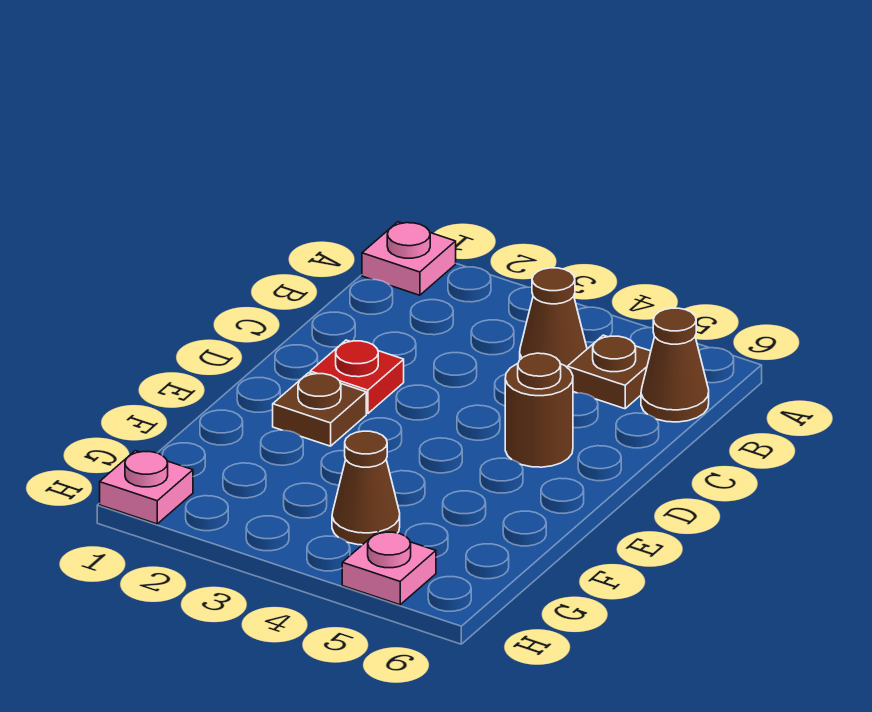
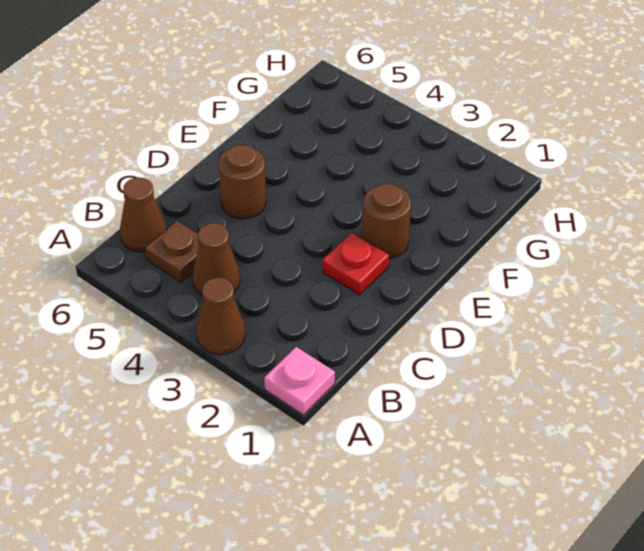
brown 1x1 plate [273,373,366,446] -> brown 1x1 round brick [363,184,411,258]
brown 1x1 cone [332,431,400,545] -> brown 1x1 cone moved to [196,278,245,355]
pink 1x1 plate [100,451,193,524] -> none
pink 1x1 plate [342,531,436,605] -> none

